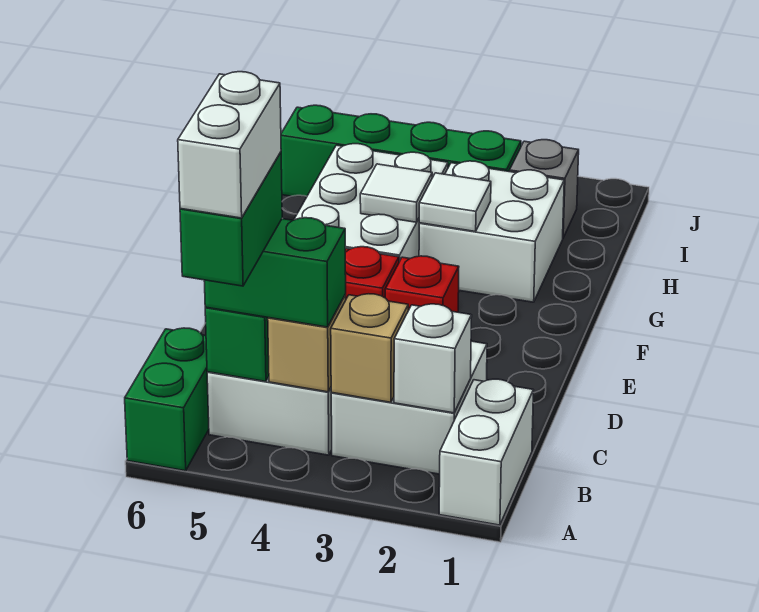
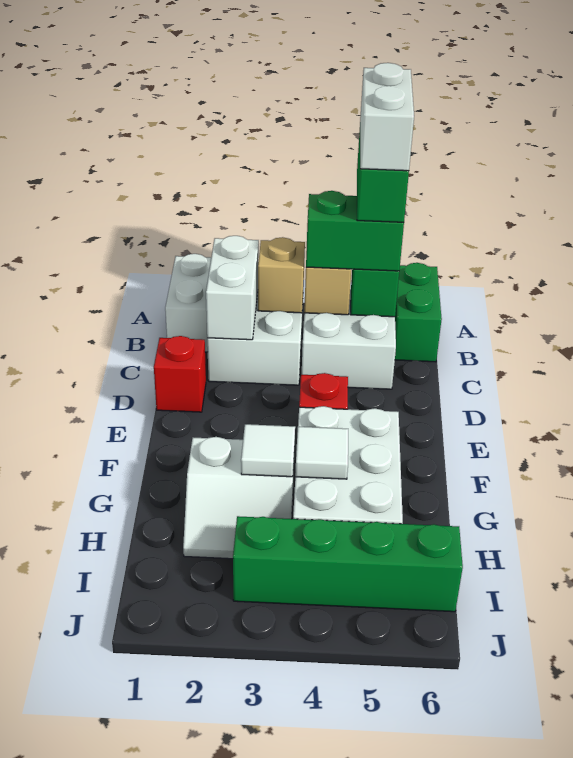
white 1x1 brick [394,304,472,413] -> white 1x2 brick [206,236,259,340]
red 1x1 brick [385,256,459,312] -> red 1x1 brick moved to [154,336,206,412]
white 2x2 brick [419,161,564,302] -> white 2x2 slope [183,437,295,559]
grey 1x1 brick [509,140,579,238] -> none

